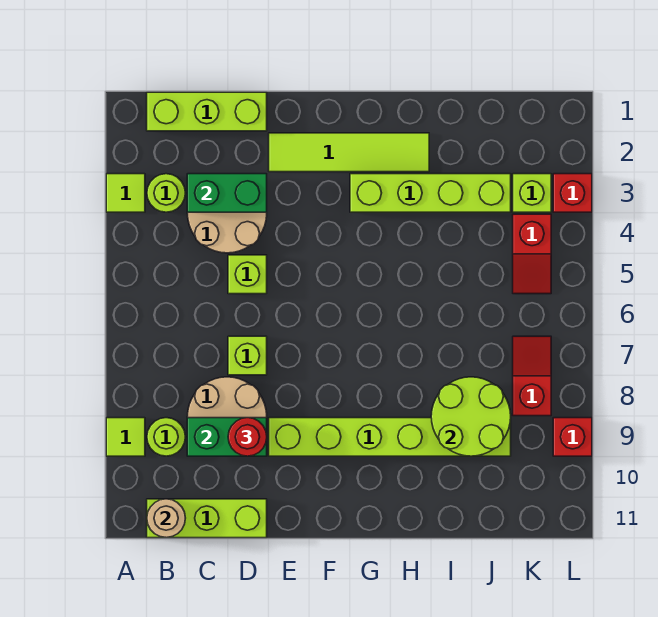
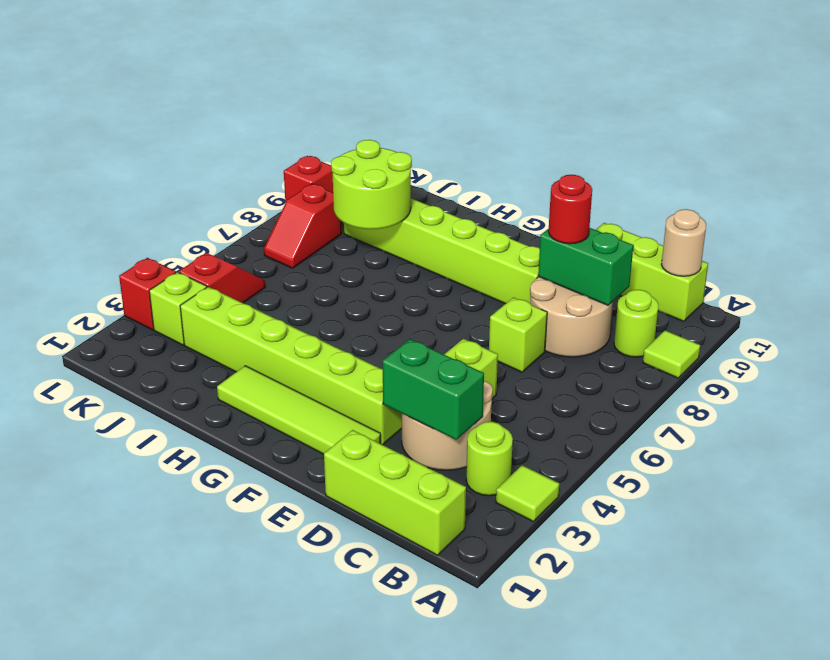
lime 1x4 brick [350,174,511,212] -> lime 1x6 brick [180,287,402,445]

